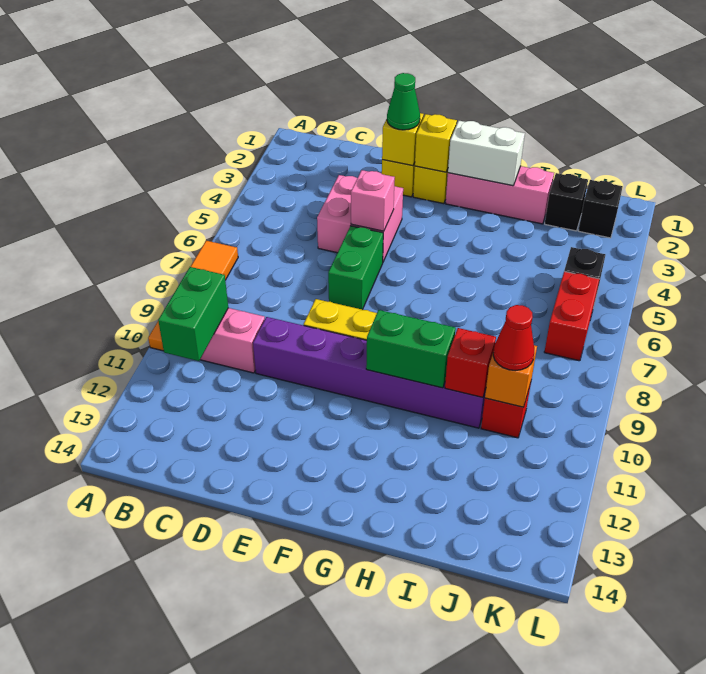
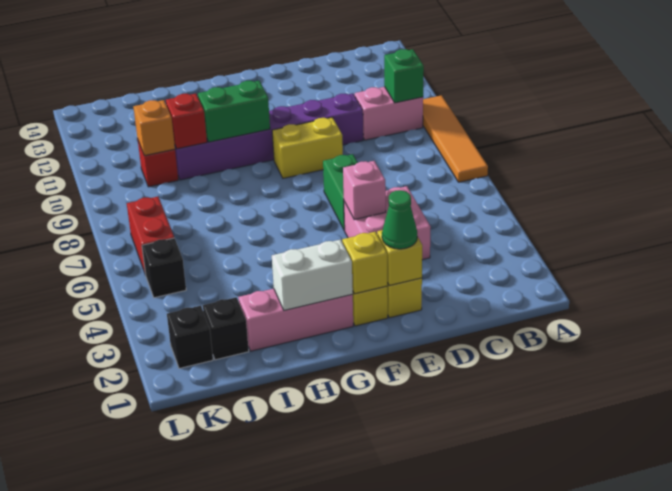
green 1x2 brick [158,267,228,361] -> green 1x1 brick [384,49,424,103]
red 1x1 cone [493,305,534,371] -> none

